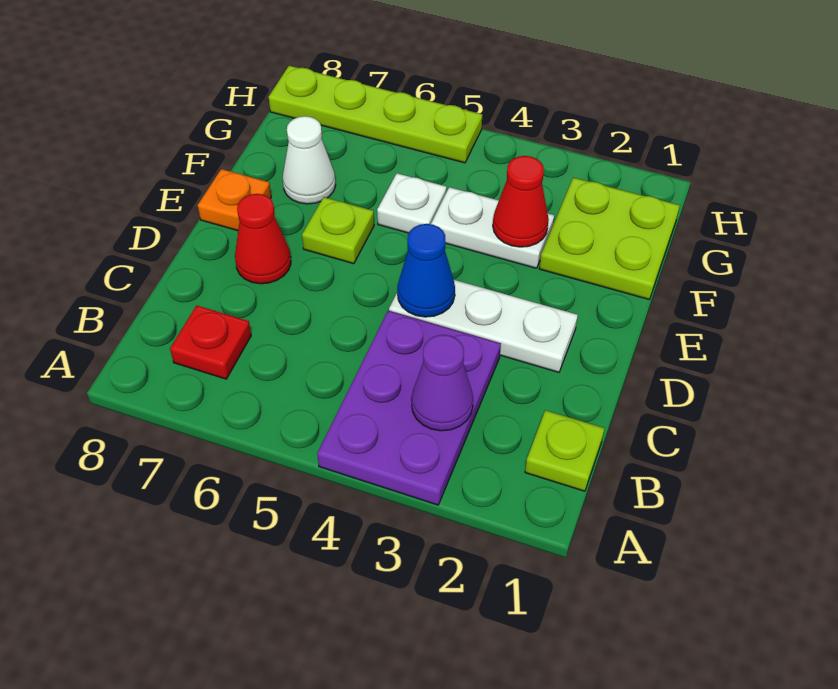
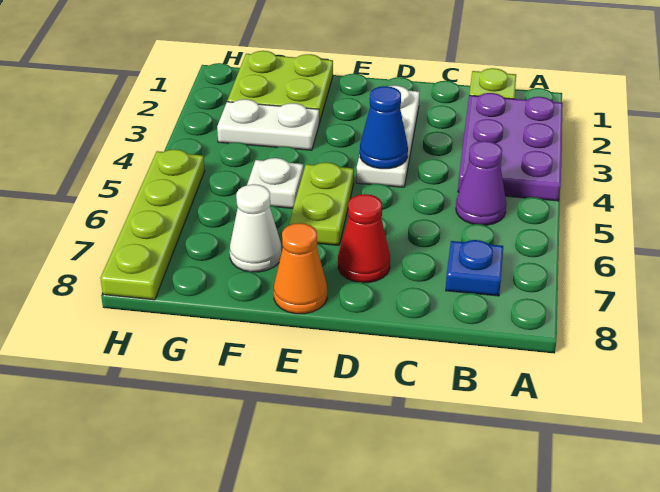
purple 2x3 plate [317,311,501,505] -> purple 2x3 plate turned to [458,93,563,201]
purple 1x1 cone [411,335,473,431] -> purple 1x1 cone moved to [456,141,506,225]
red 1x1 plate [170,305,251,379] -> blue 1x1 plate [446,240,503,296]
lime 1x1 plate [302,197,374,264] -> lime 1x2 plate [289,162,354,245]
orange 1x1 plate [198,169,271,231] -> orange 1x1 cone [274,223,327,314]
white 1x2 plate [431,187,554,268] -> white 1x2 plate turned to [217,99,319,150]
red 1x1 cone [493,156,549,247] -> none

